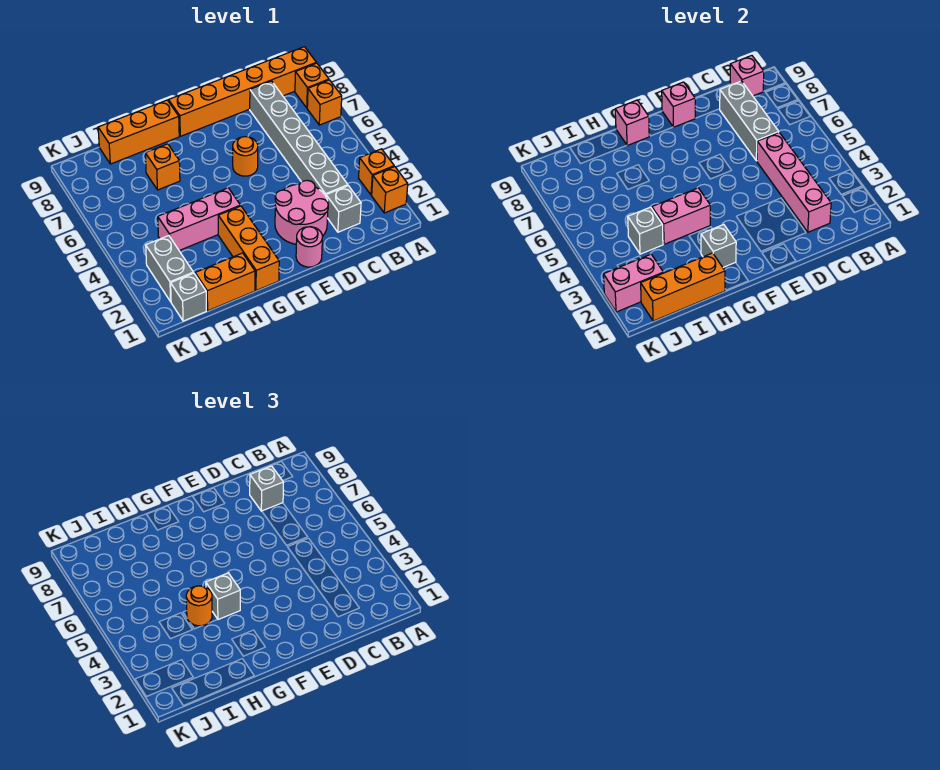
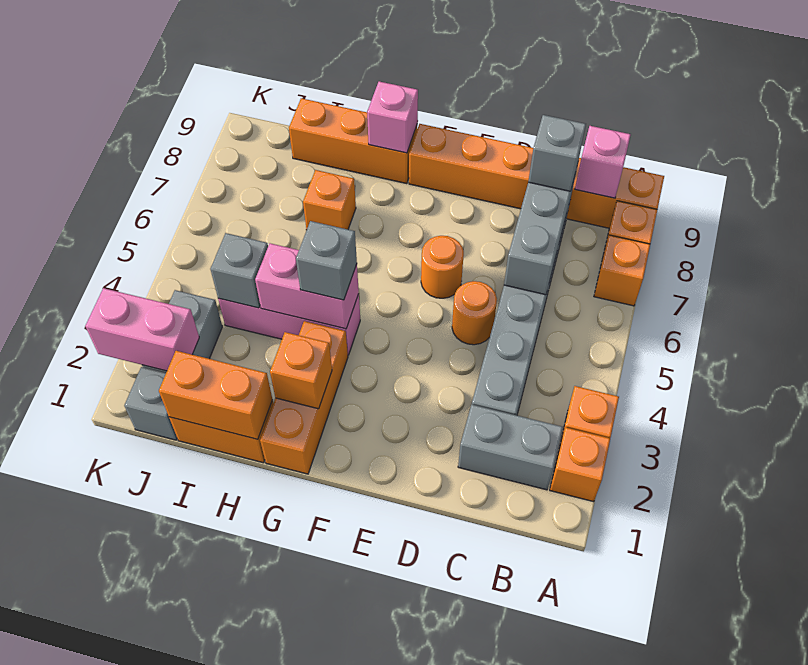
grey 1x1 brick [326,186,361,232] -> grey 1x2 brick [458,404,563,490]
pink 1x4 brick [757,133,831,232] -> none
pink 2x2 round brick [275,180,328,244] -> none
pink 1x1 round brick [296,227,322,267] -> none
pink 1x1 brick [662,82,695,127] -> none
grey 1x1 brick [701,225,736,267] -> orange 1x1 brick [270,332,332,409]
orange 1x3 brick [641,253,725,321] -> orange 1x2 brick [159,351,273,439]
orange 1x1 round brick [186,586,212,626] -> orange 1x1 round brick moved to [452,281,497,345]

